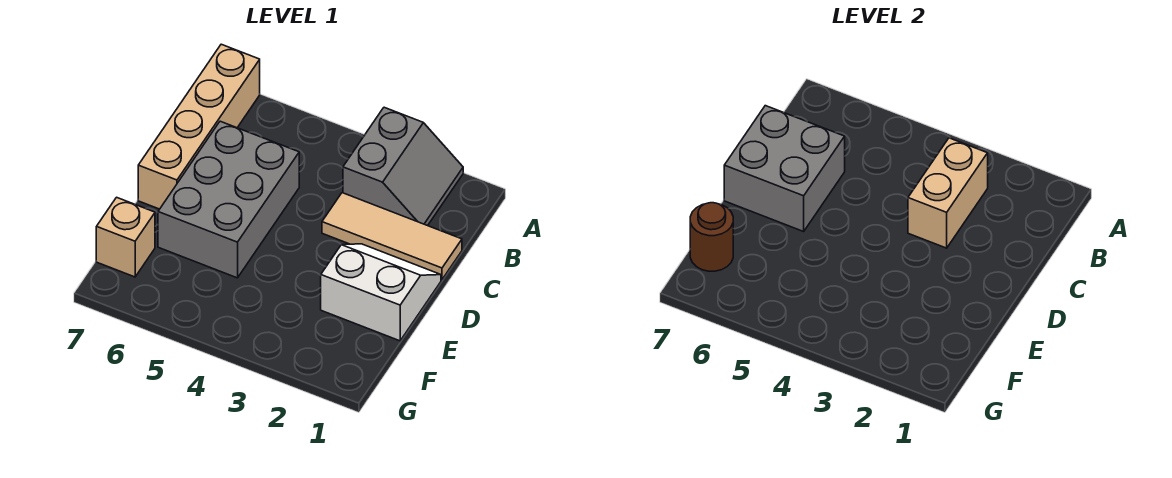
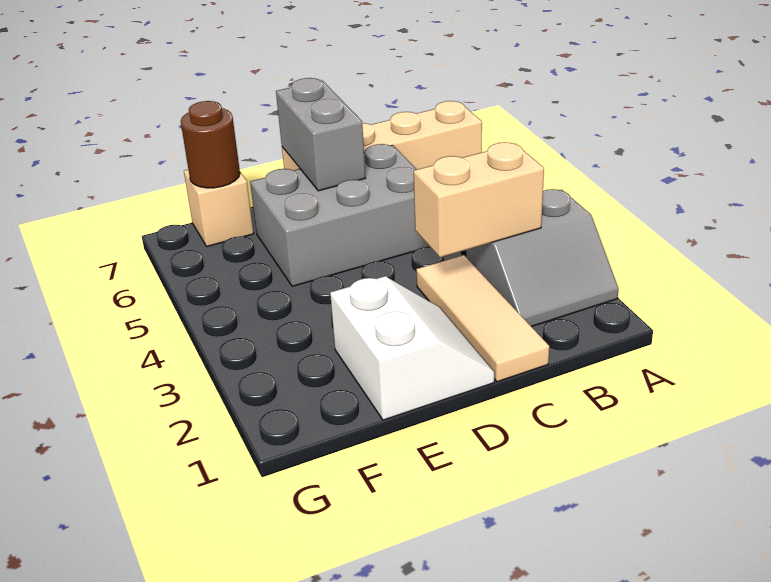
grey 2x2 brick [724,106,845,231] -> grey 1x2 brick [276,78,365,191]

